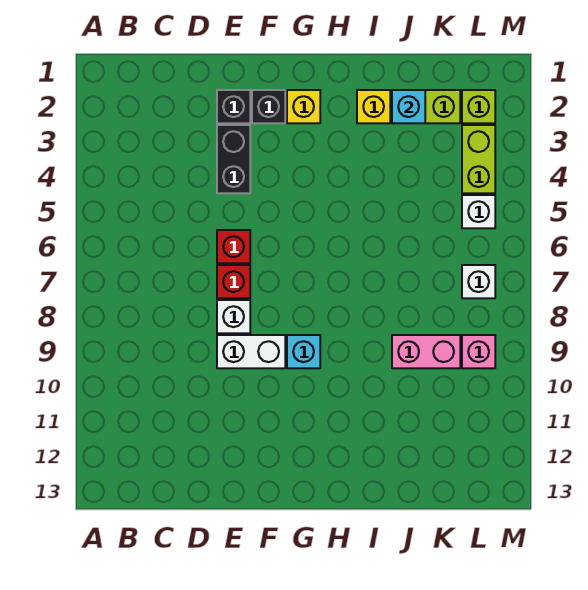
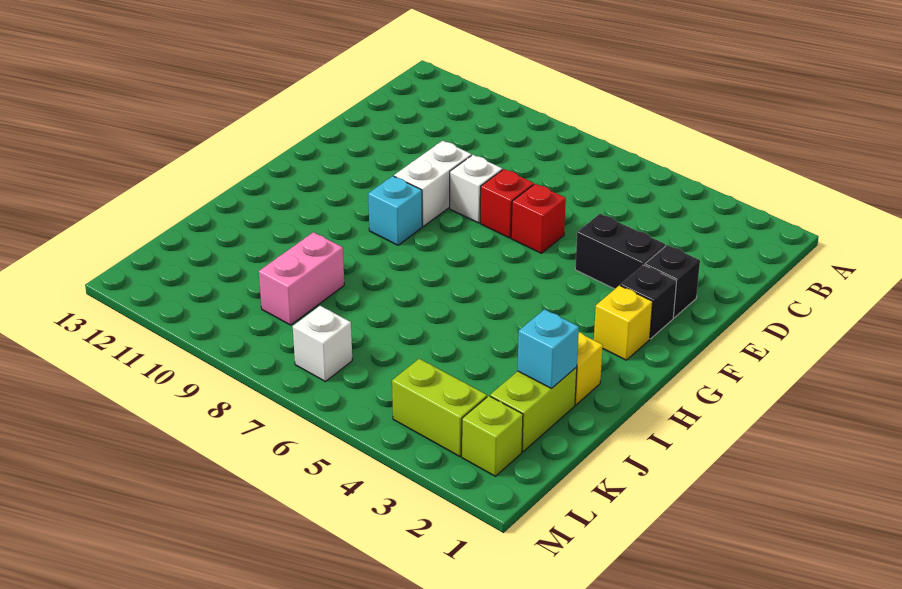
white 1x1 brick [462,195,495,228] -> none
pink 1x1 brick [462,335,495,368] -> none

